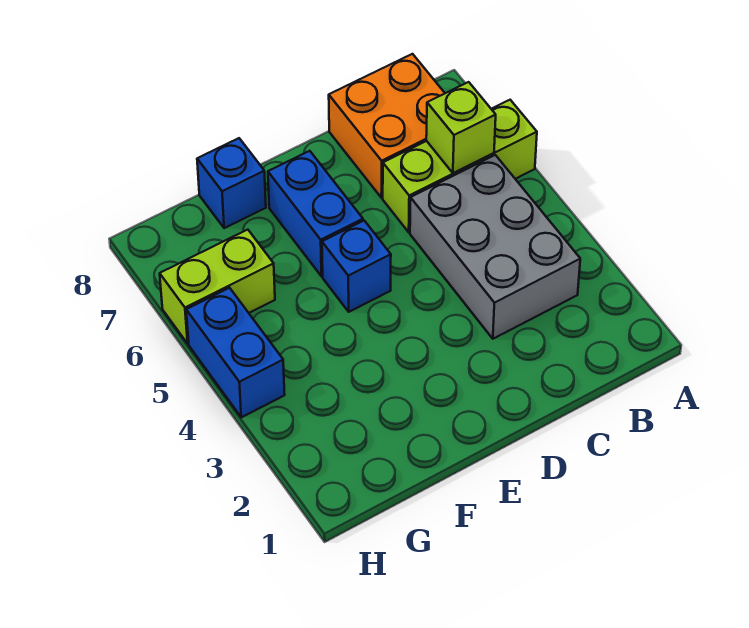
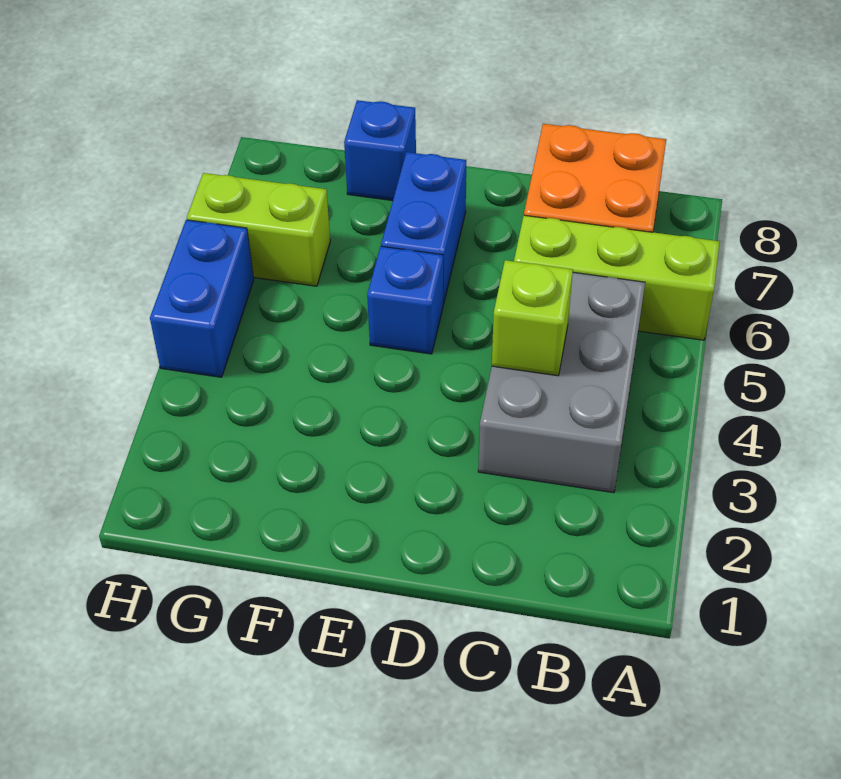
lime 1x1 brick [426,82,496,173] -> lime 1x1 brick moved to [492,260,573,376]

